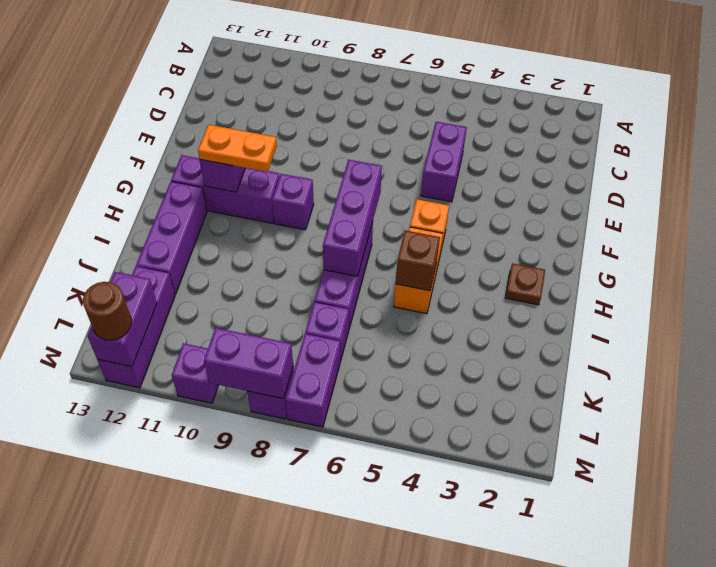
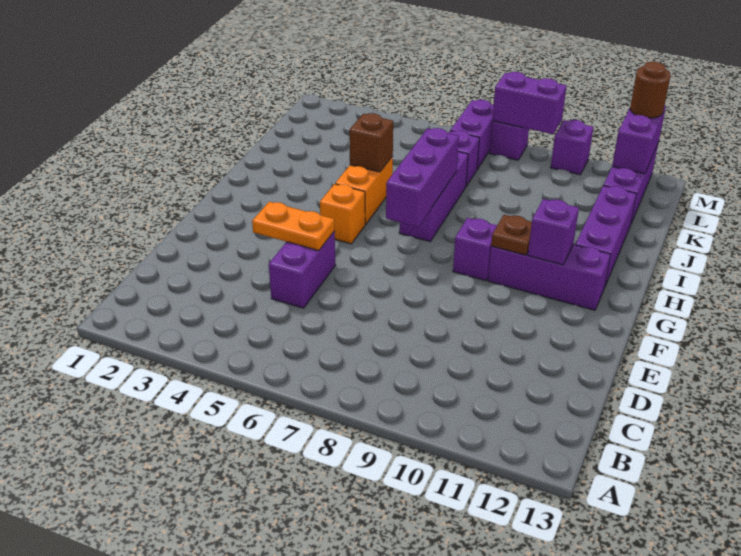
orange 1x2 plate [198,125,277,172] -> orange 1x2 plate moved to [252,202,335,251]
brown 1x1 plate [505,263,545,305] -> brown 1x1 plate moved to [491,215,532,255]

